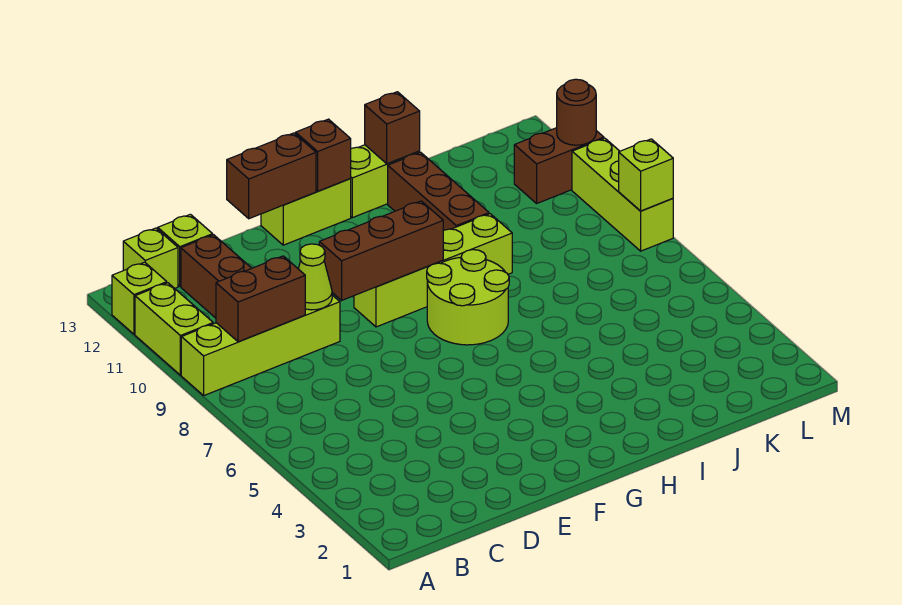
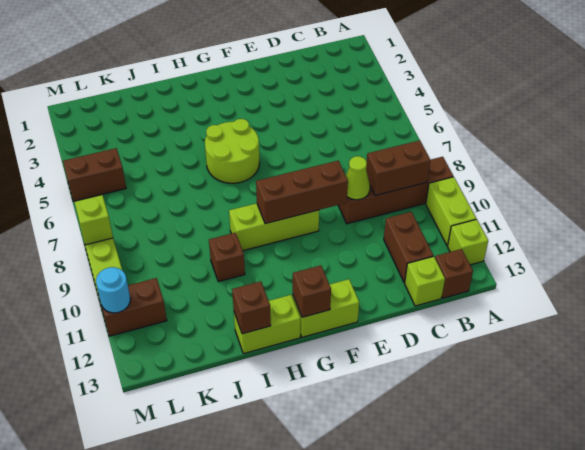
lime 1x4 brick [181,295,340,395] -> brown 1x4 brick [338,157,453,224]
lime 1x1 brick [123,228,178,288] -> brown 1x1 brick [435,249,473,298]
brown 1x2 brick [227,133,316,219] -> brown 1x2 brick moved to [63,148,126,201]
lime 1x4 brick [354,214,512,327] -> lime 1x3 brick [229,203,319,251]
lime 2x2 round brick [427,250,509,345] -> lime 2x2 round brick moved to [205,119,260,183]
brown 1x3 brick [388,152,489,230] -> brown 1x1 brick [209,233,245,282]
brown 1x1 round brick [557,79,596,145] -> cyan 1x1 round brick [96,267,130,313]

